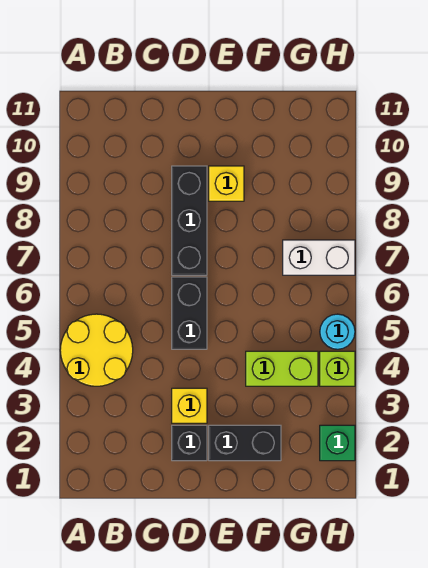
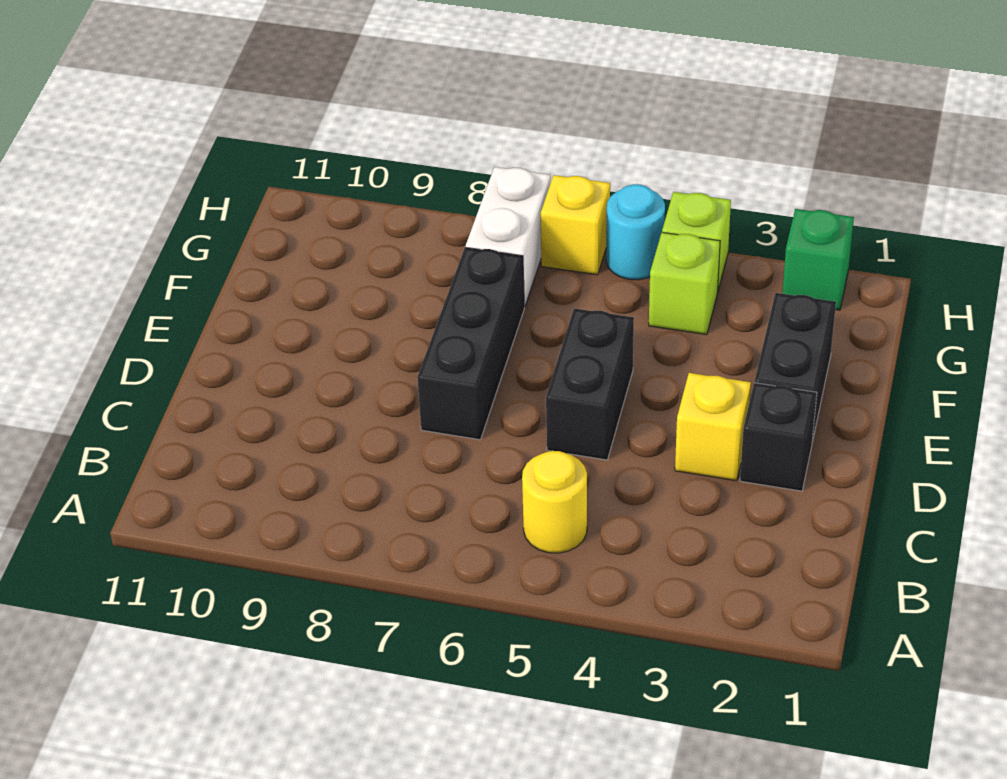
yellow 2x2 round brick [60,314,133,386] -> yellow 1x1 round brick [522,451,587,553]
black 1x2 brick [172,277,207,349] -> black 1x2 brick turned to [546,308,634,460]
black 1x3 brick [172,166,207,275] -> black 1x3 brick turned to [417,247,524,440]
yellow 1x1 brick [209,166,244,201] -> yellow 1x1 brick moved to [541,175,610,275]
lime 1x2 brick [246,351,318,386] -> lime 1x1 brick [649,232,720,335]

